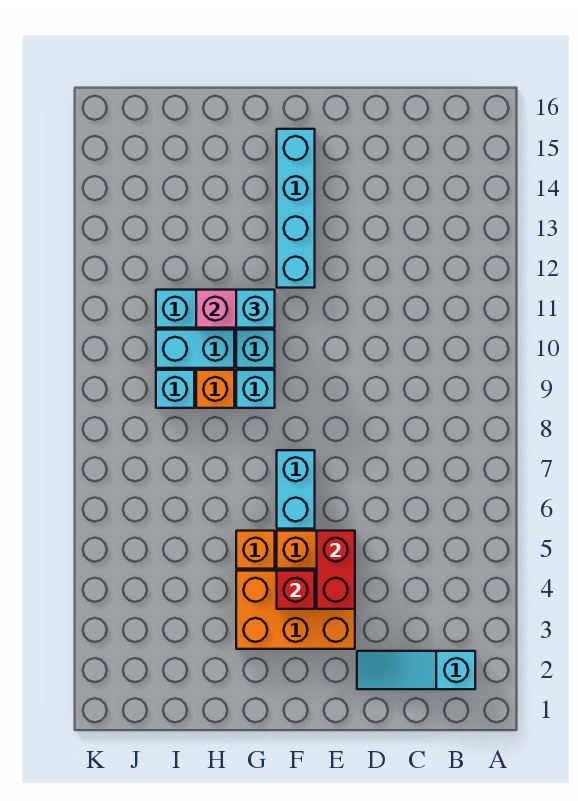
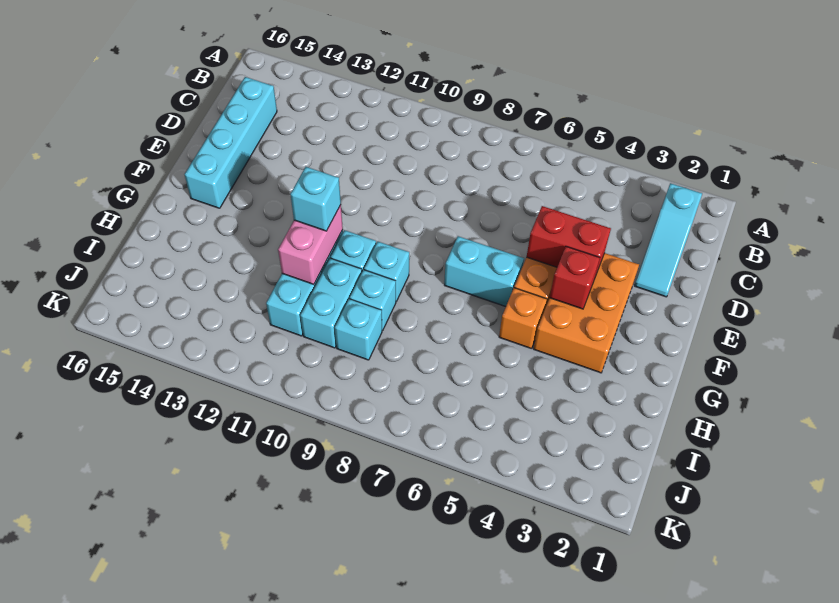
cyan 1x4 brick [277,129,315,288] -> cyan 1x4 brick turned to [185,77,277,208]
orange 1x1 brick [196,370,234,408] -> cyan 1x1 brick [350,270,396,330]

